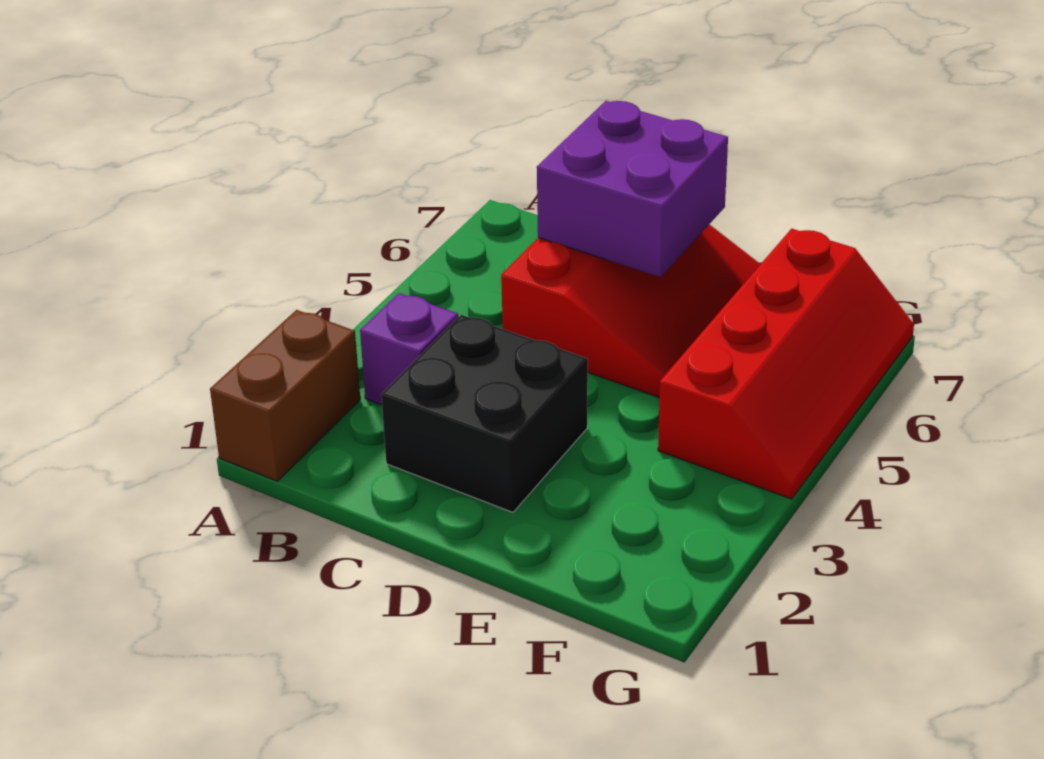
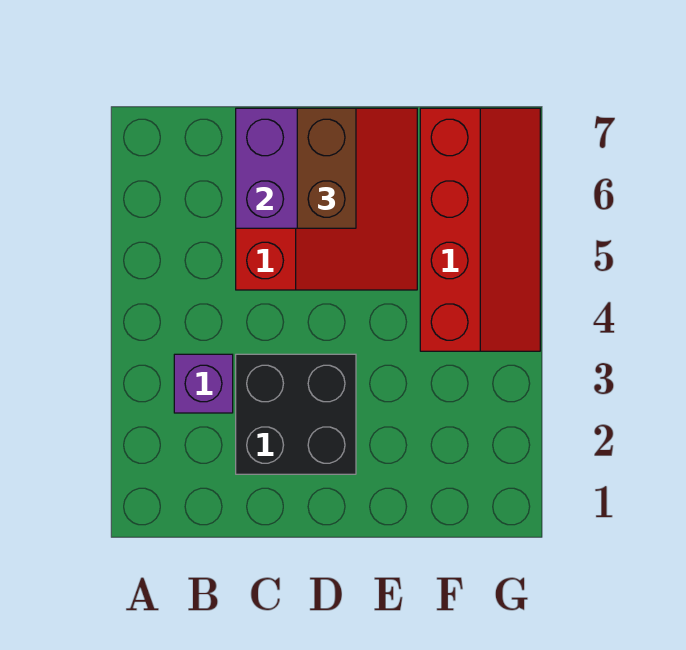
brown 1x2 brick [210,310,360,481] -> brown 1x2 brick moved to [297,108,356,228]

